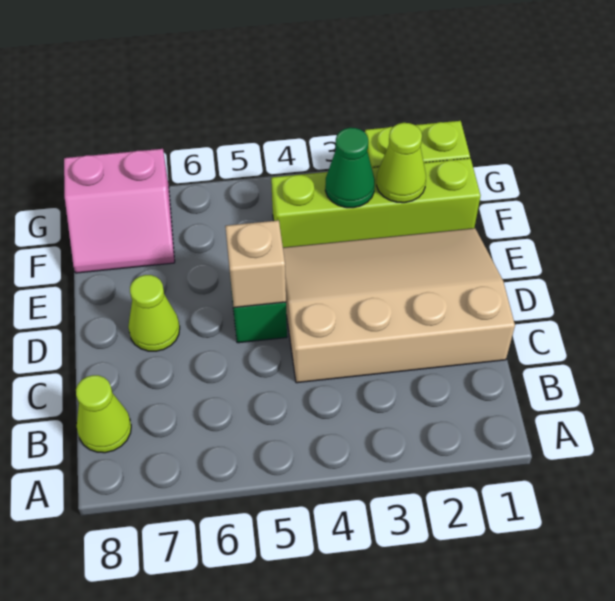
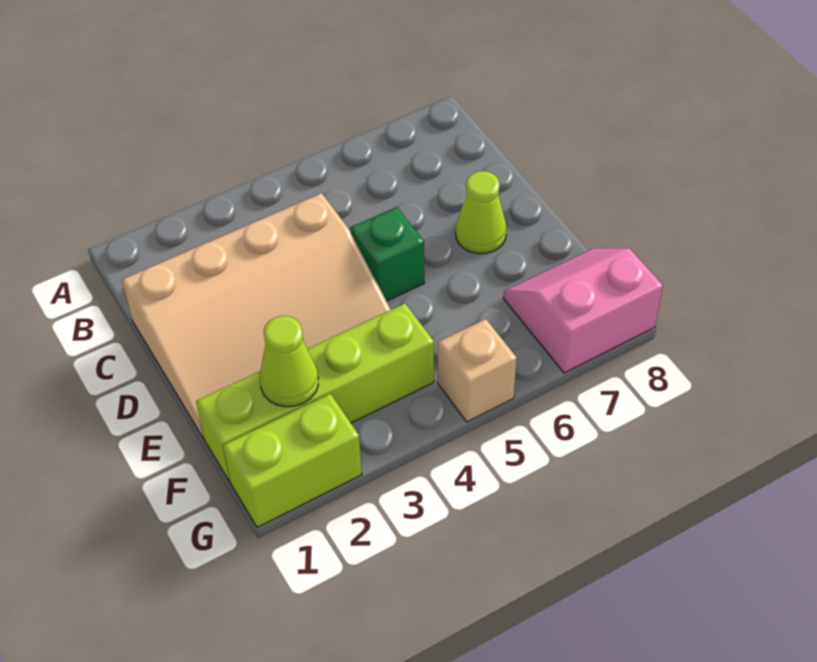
lime 1x1 cone [76,375,131,453] -> none
tan 1x1 brick [225,220,286,307] -> tan 1x1 brick moved to [438,319,517,422]
green 1x1 cone [325,128,375,208] -> none

